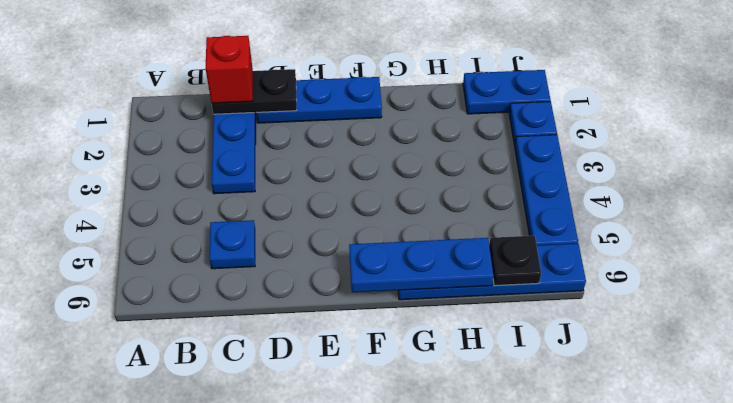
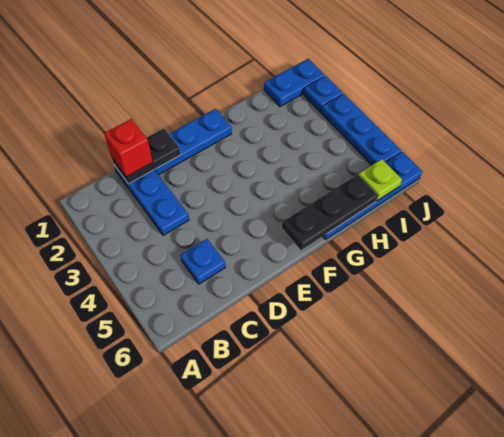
blue 1x3 plate [349,238,494,292] -> black 1x3 plate [282,174,378,250]
black 1x1 plate [489,236,541,286] -> lime 1x1 plate [359,159,402,201]

